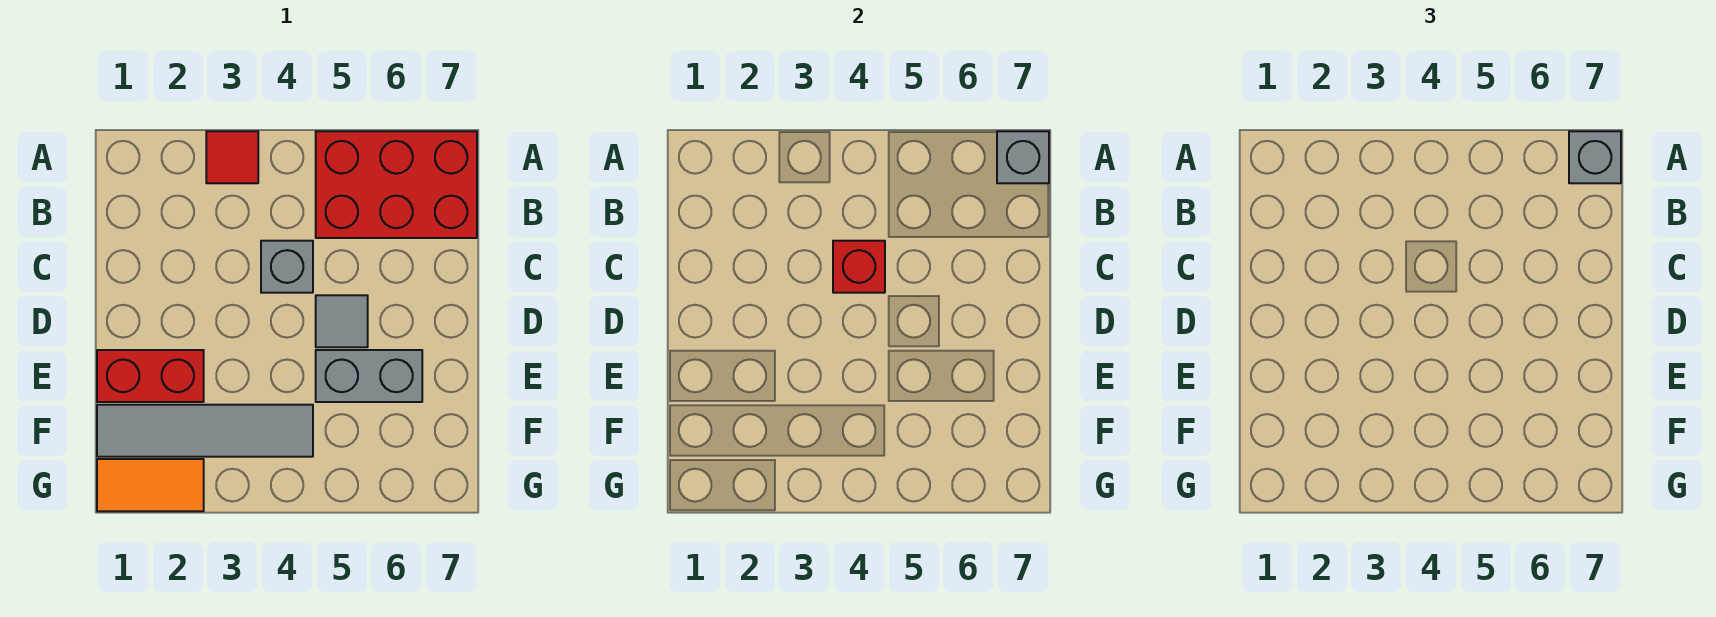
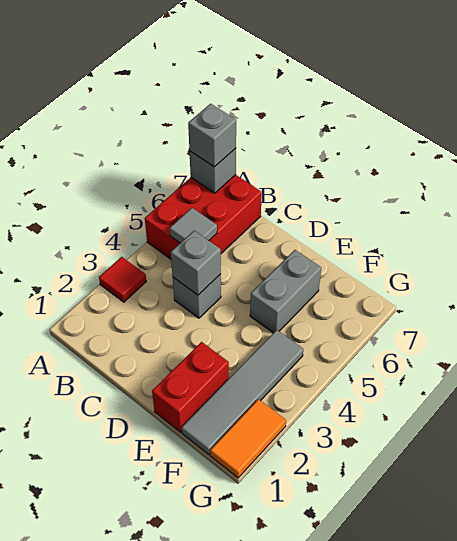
red 1x1 brick [833,241,885,293] -> grey 1x1 brick [171,231,221,295]
grey 1x1 tile [316,295,368,347] -> grey 1x1 tile moved to [170,208,217,243]

